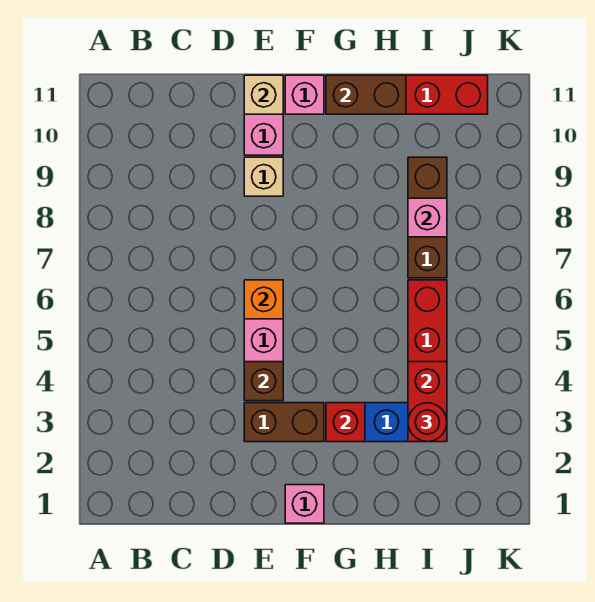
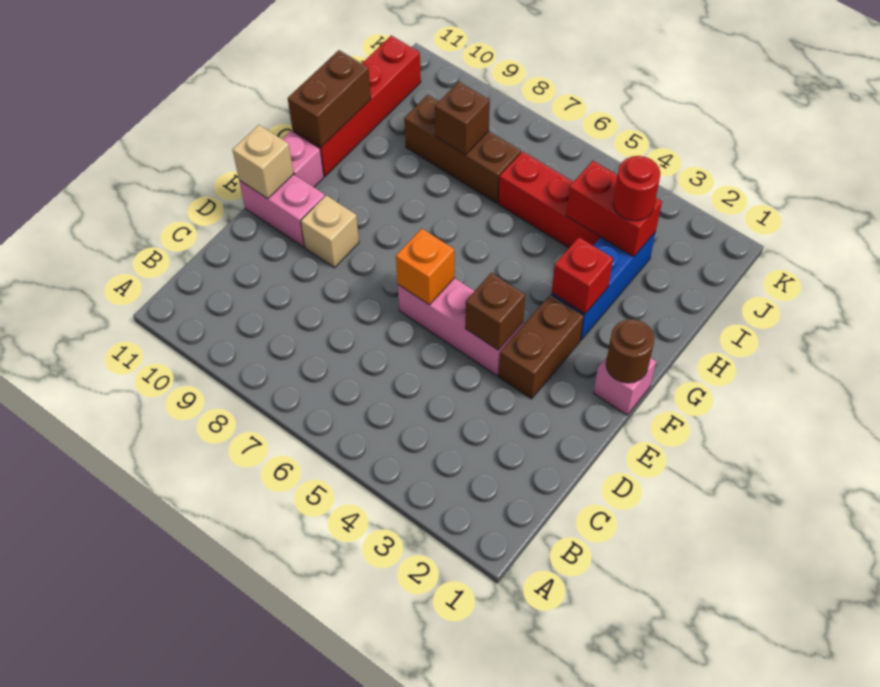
none -> brown 1x1 round brick [606,319,654,383]
pink 1x1 brick [408,198,447,237] -> brown 1x1 brick [435,82,490,155]

